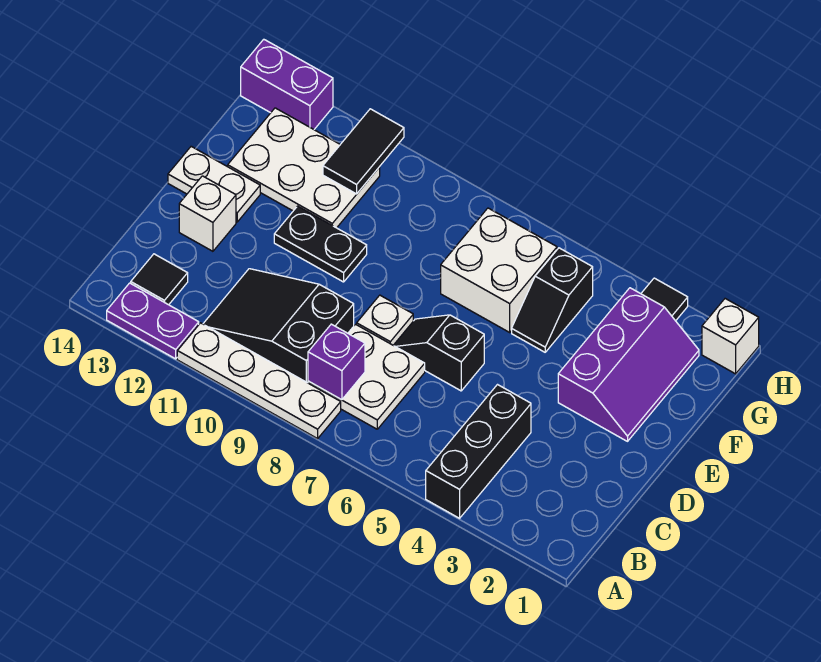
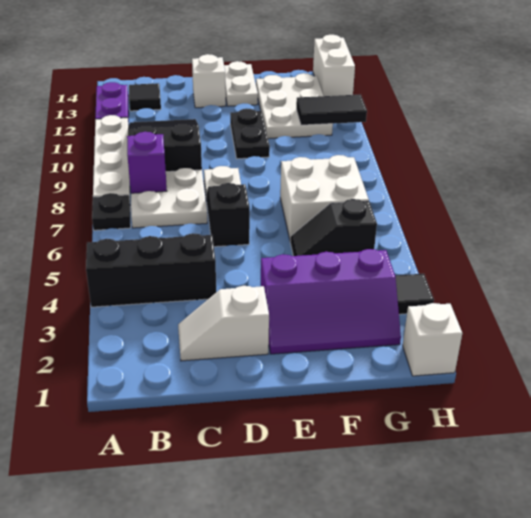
none -> black 1x1 plate [92,193,131,230]
none -> white 1x2 slope [178,286,269,361]
purple 1x2 brick [241,39,333,129] -> white 1x2 brick [313,35,355,96]

